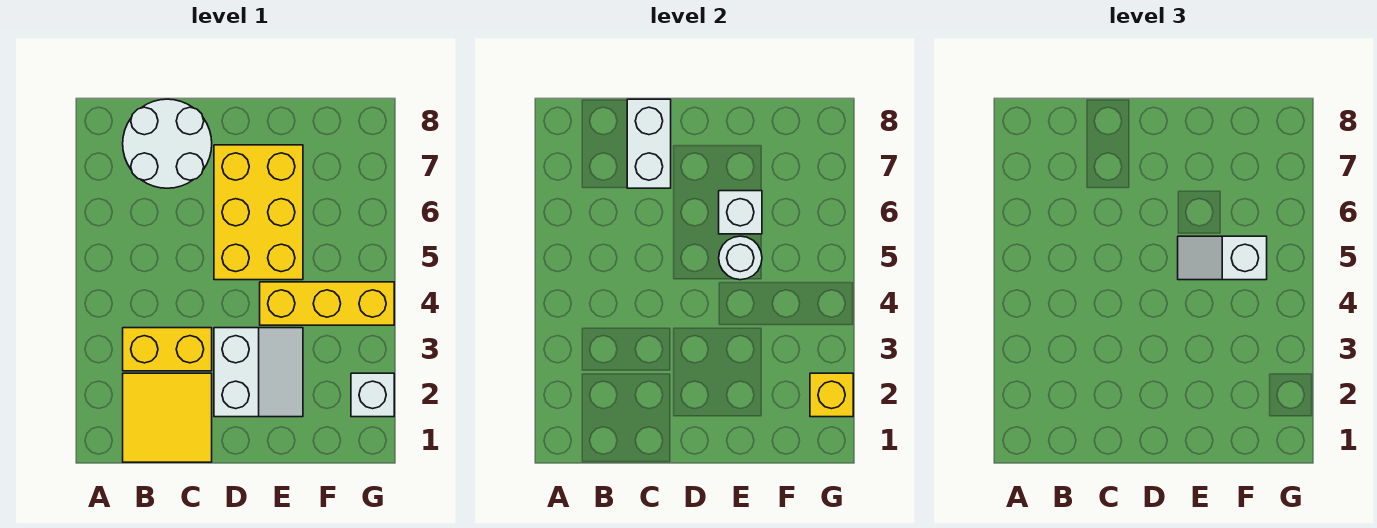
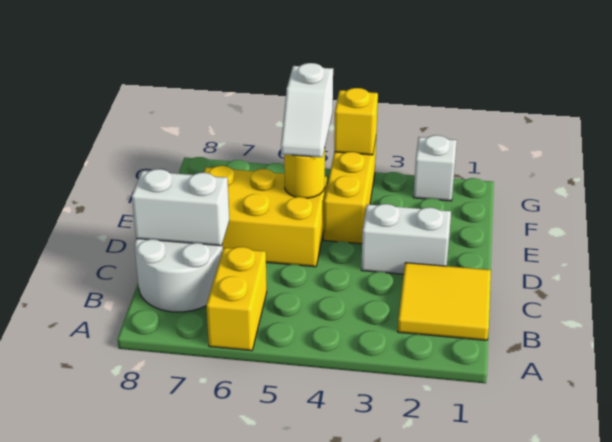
yellow 1x2 brick [123,328,212,371] -> yellow 1x2 brick moved to [206,247,267,351]
white 1x1 round brick [719,236,762,280] -> yellow 1x1 round brick [284,148,325,198]
white 1x1 brick [719,191,762,234] -> none
yellow 1x1 brick [810,373,853,417] -> yellow 1x1 brick moved to [334,88,378,155]

